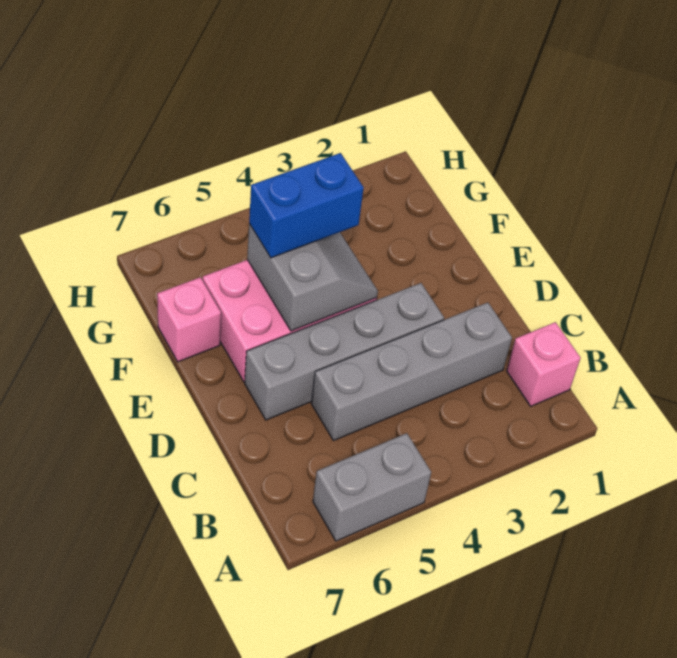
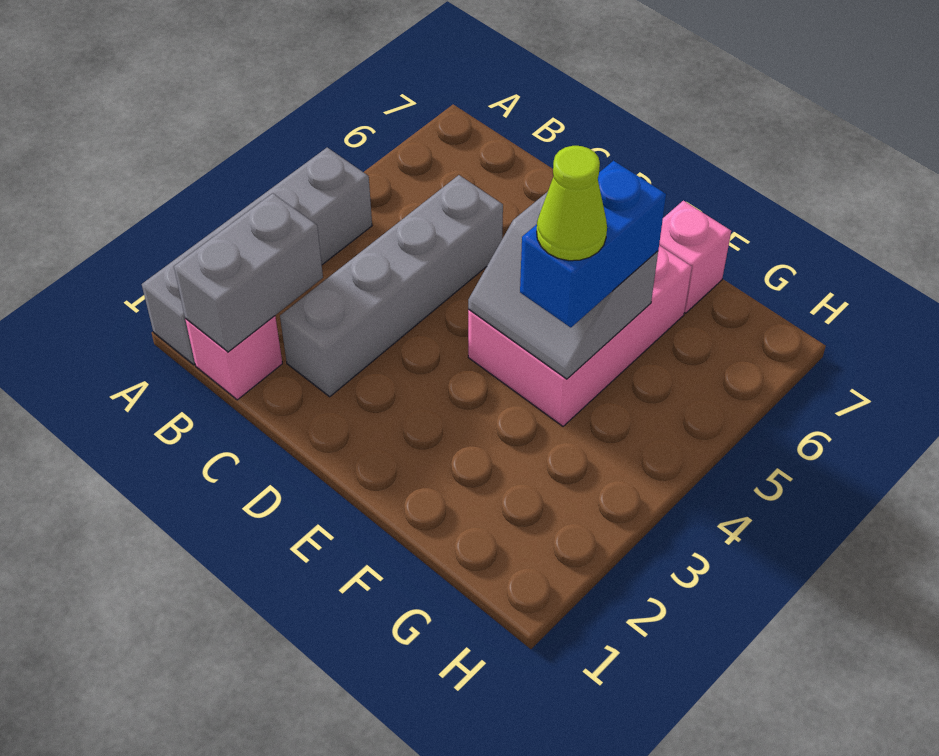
grey 1x2 brick [313,433,431,541] -> grey 1x2 brick moved to [174,193,323,352]
grey 1x4 brick [245,283,444,420] -> grey 1x4 brick moved to [142,148,372,365]
none -> lime 1x1 cone [537,146,607,261]

